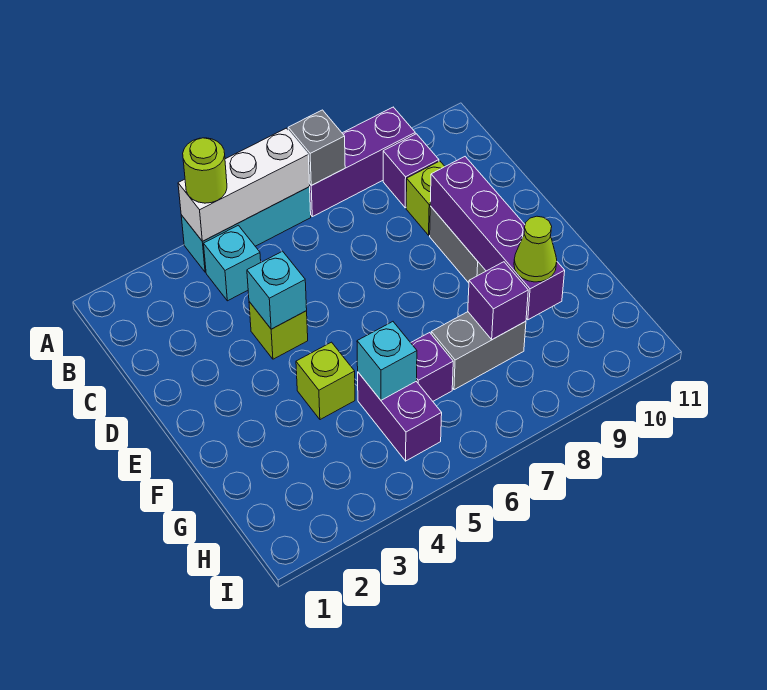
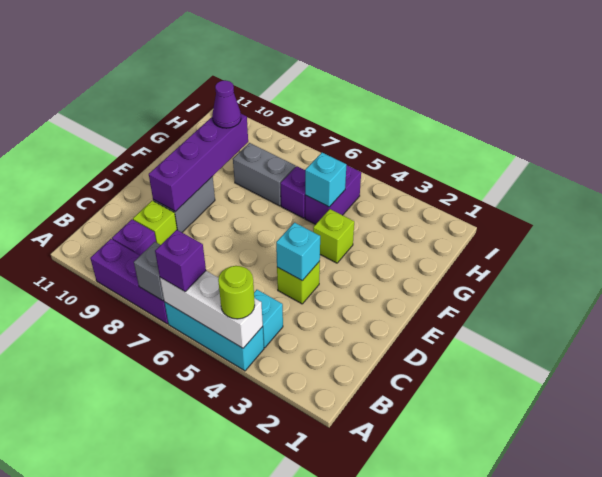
purple 1x1 brick [468,262,528,340] -> purple 1x1 brick moved to [155,230,206,291]
lime 1x1 cone [514,216,557,282] -> purple 1x1 cone [212,80,241,128]

